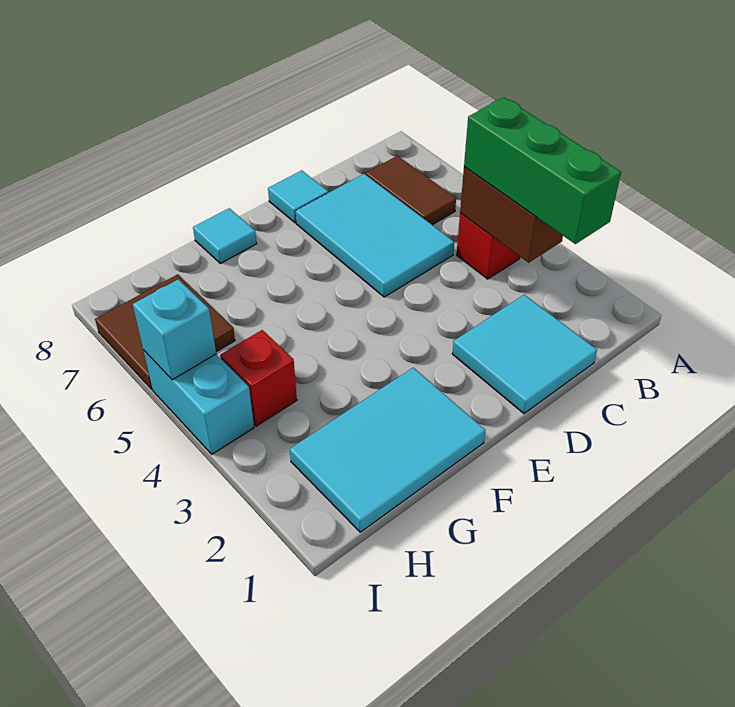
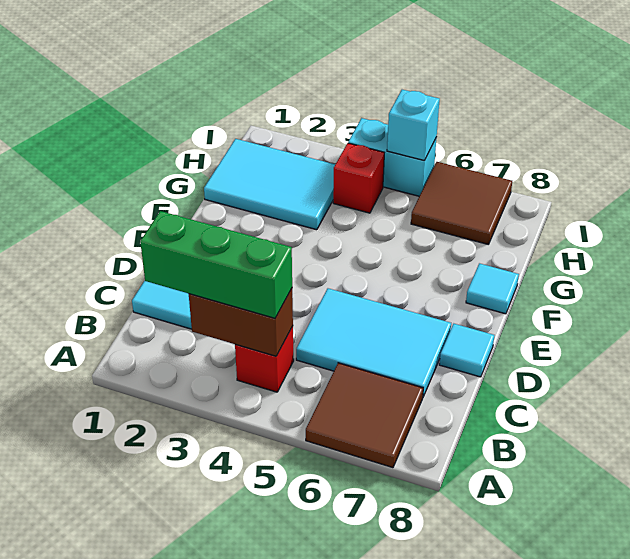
brown 1x2 tile [366,156,456,225] -> brown 2x2 tile [306,363,423,468]
cyan 2x3 tile [290,368,485,532] -> cyan 2x3 tile turned to [204,139,335,230]

